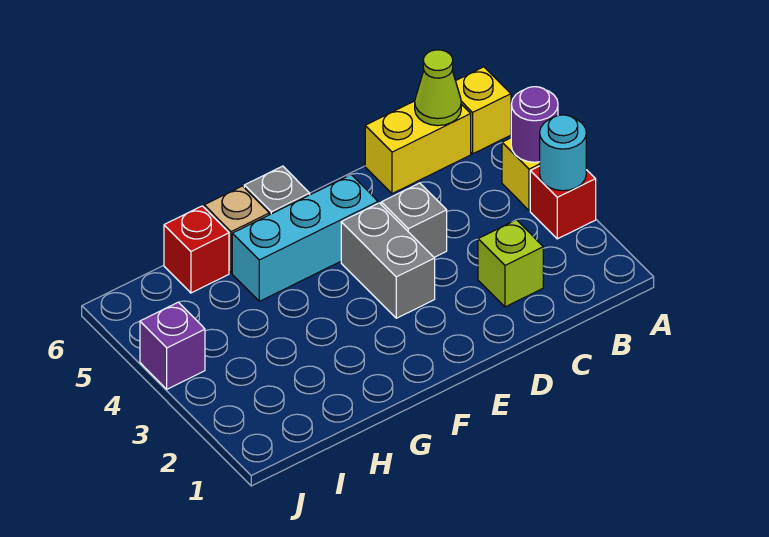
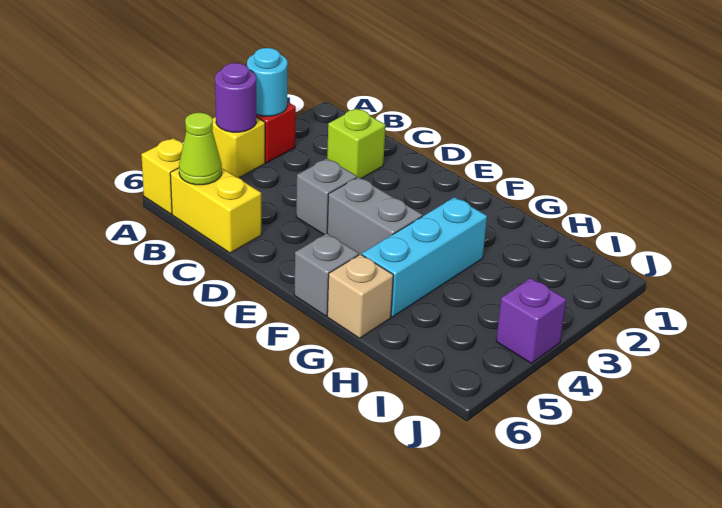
grey 1x2 brick [341,203,435,318] -> grey 1x2 brick turned to [327,177,423,255]
cyan 1x3 brick [232,175,378,301] -> cyan 1x3 brick turned to [362,197,487,317]
red 1x1 brick [164,206,229,293] -> none

